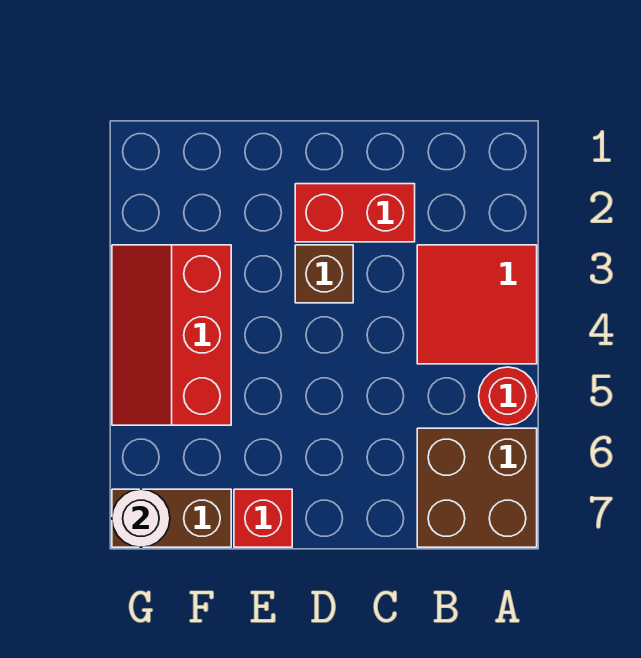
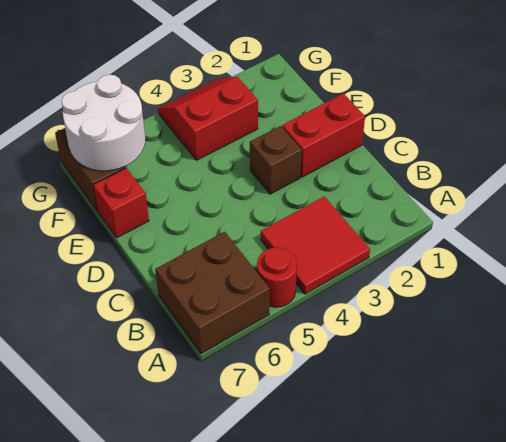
red 1x2 brick [295,184,415,242] -> red 1x2 brick turned to [282,94,365,177]
red 2x3 slope [112,245,231,425] -> red 2x2 slope [158,77,258,160]
white 1x1 round brick [112,489,170,547] -> white 2x2 round brick [62,75,145,171]

